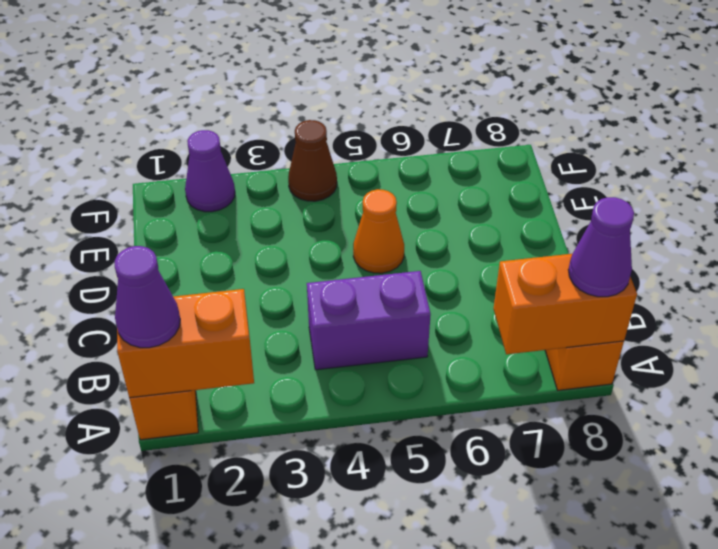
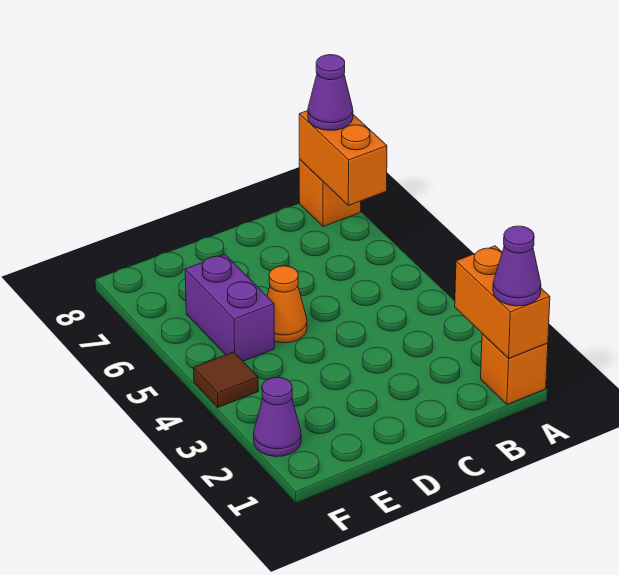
purple 1x2 brick [307,271,431,370] -> purple 1x2 brick moved to [185,254,275,361]
brown 1x1 cone [288,120,337,201] -> brown 1x1 tile [194,352,258,407]

